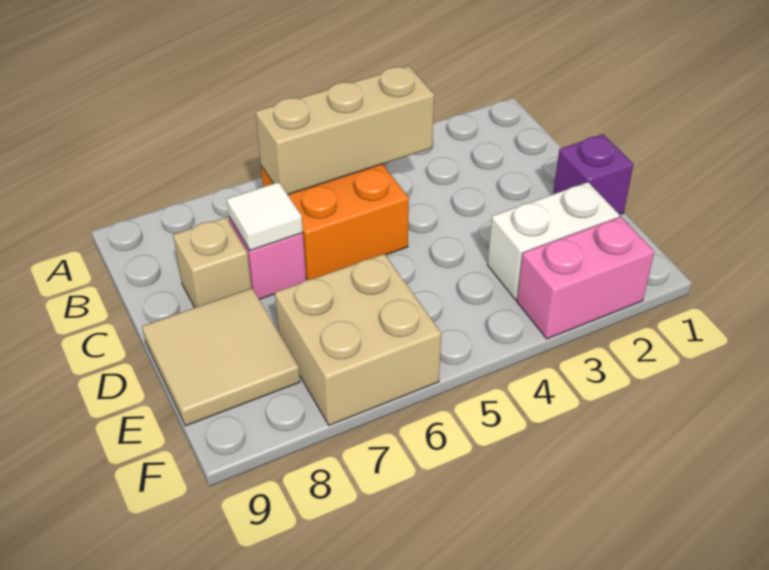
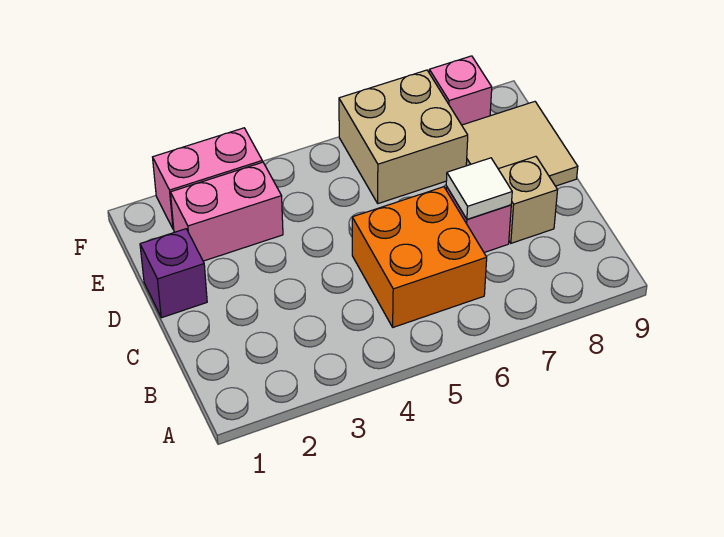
tan 1x3 brick [256,66,434,195] -> none
white 1x2 brick [488,182,619,300] -> pink 1x2 brick [170,162,283,261]
none -> pink 1x1 brick [429,56,492,125]

